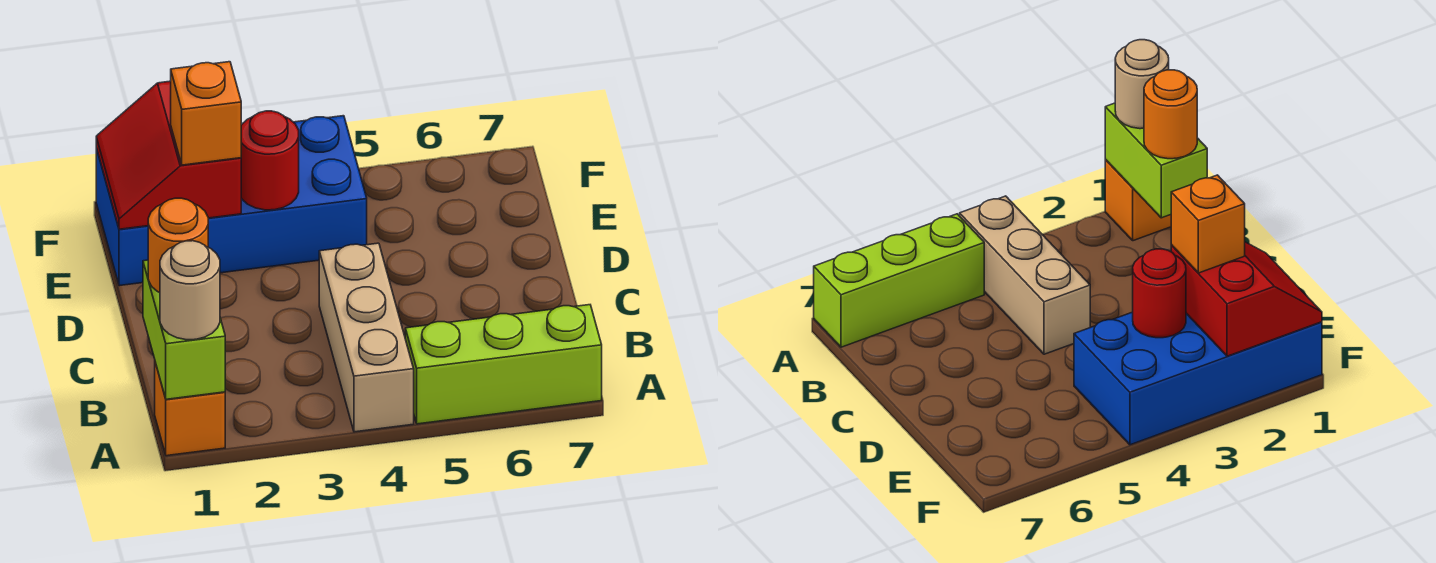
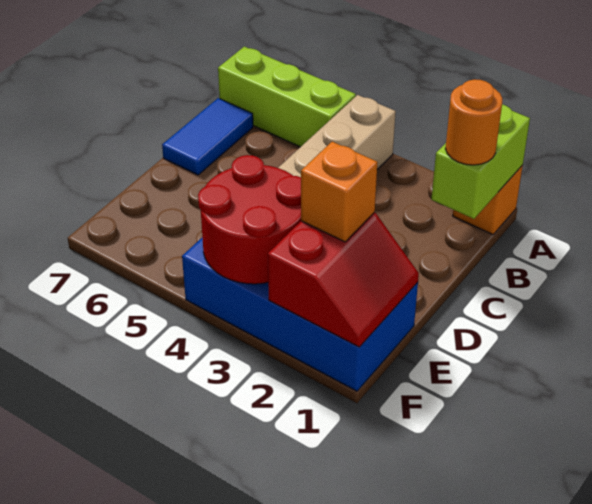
tan 1x1 round brick [160,241,220,340] -> none
none -> blue 1x2 tile [162,98,253,175]
red 1x1 round brick [241,111,299,210] -> red 2x2 round brick [198,155,301,284]

